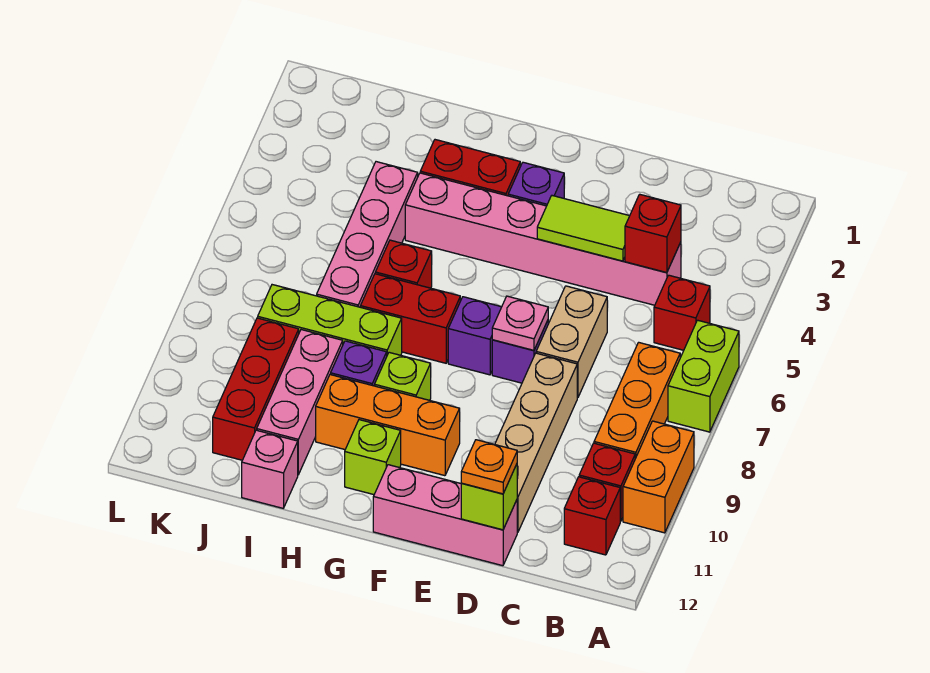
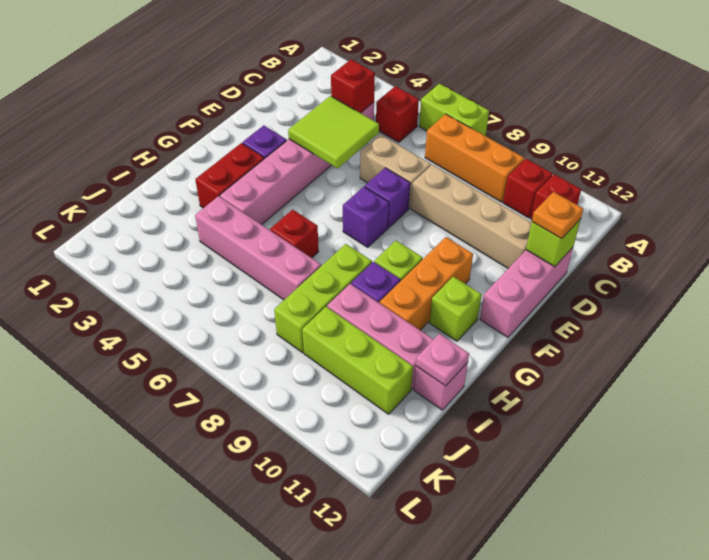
orange 1x2 brick [623,421,694,533] -> none
lime 1x2 tile [537,196,629,261] -> lime 2x2 tile [288,96,379,169]
pink 1x1 plate [492,296,548,350] -> pink 1x1 plate moved to [416,334,469,386]
red 1x2 brick [360,274,460,363] -> none
red 1x3 brick [213,318,299,460] -> lime 1x3 brick [302,307,413,414]

